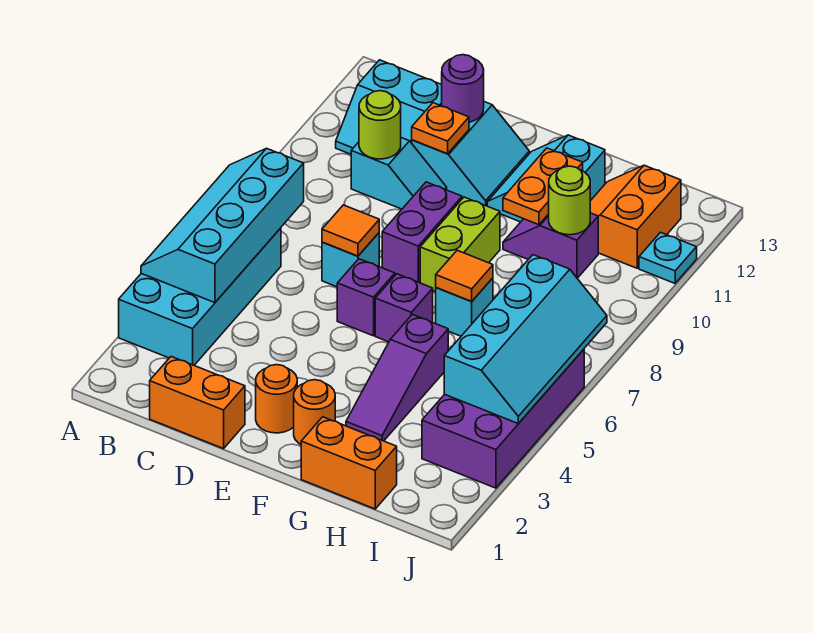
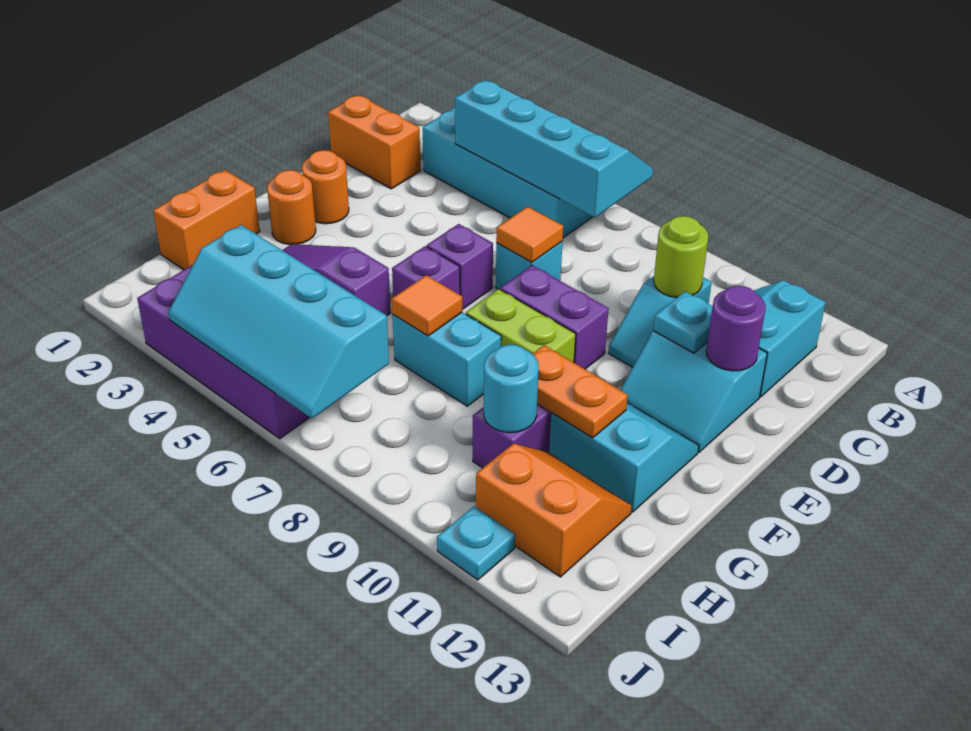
orange 1x2 brick [150,357,245,449] -> orange 1x2 brick turned to [328,95,421,189]
orange 1x1 plate [412,103,469,154] -> cyan 1x1 plate [653,291,713,353]
cyan 1x1 brick [436,278,493,336] -> cyan 1x2 brick [392,312,501,406]
lime 1x1 round brick [549,166,590,235] -> cyan 1x1 round brick [484,345,539,433]

